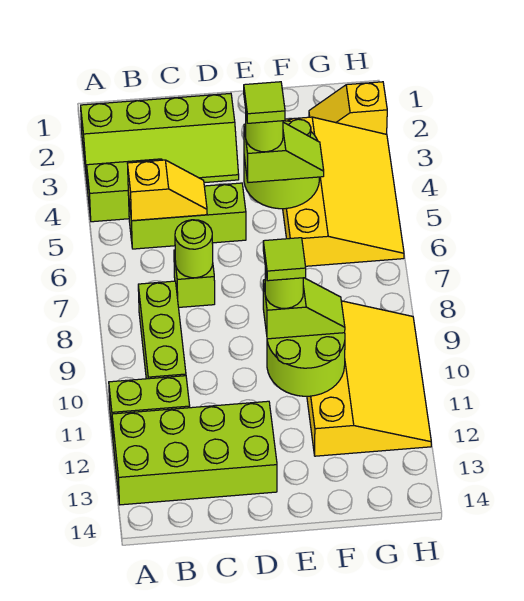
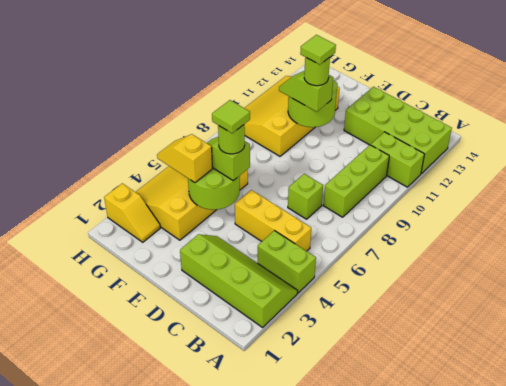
lime 1x3 brick [128,183,246,249] -> yellow 1x3 brick [235,190,311,251]
yellow 1x2 slope [127,160,207,221] -> yellow 1x2 slope moved to [157,134,212,183]
lime 1x1 round brick [175,220,213,278] -> none

